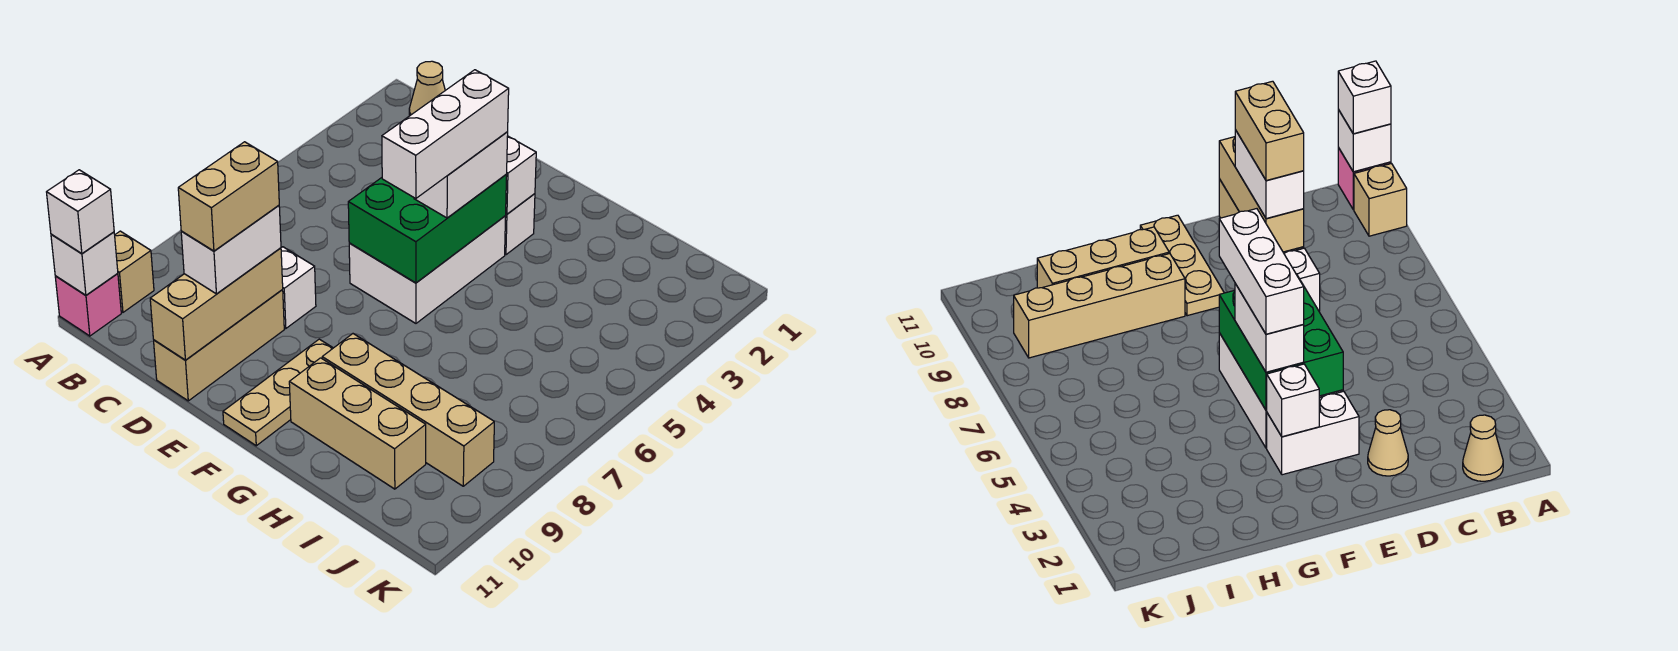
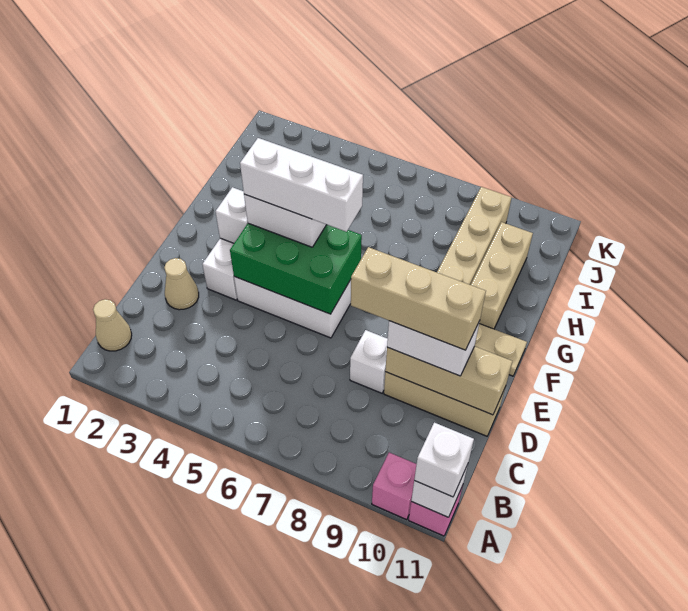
tan 1x1 brick [115,231,154,312] -> pink 1x1 brick [372,452,417,520]
tan 1x2 brick [178,142,279,251] -> tan 1x3 brick [351,247,486,350]

